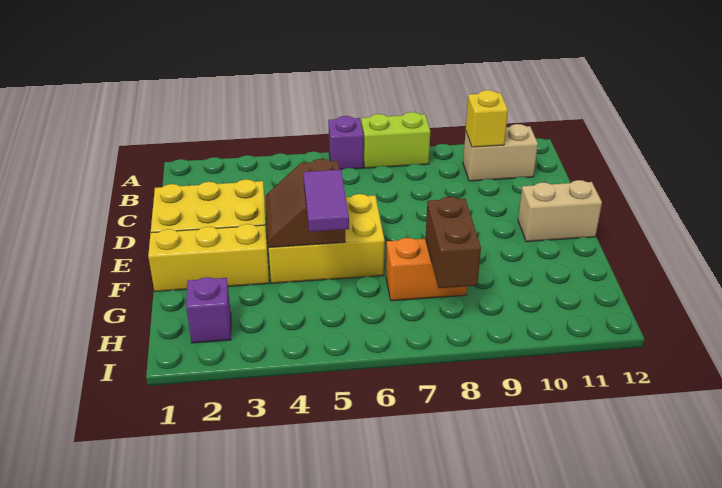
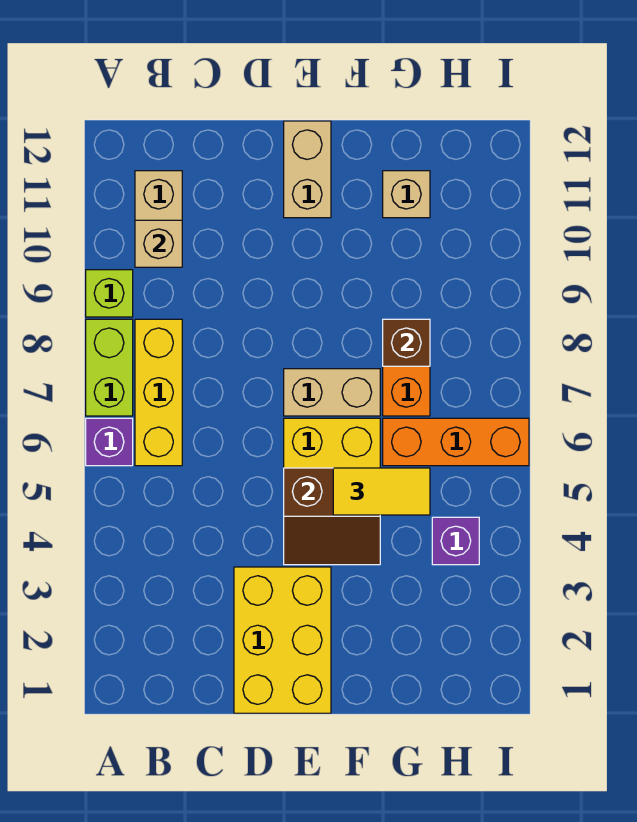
none -> lime 1x1 brick [86,270,133,317]
yellow 1x1 brick [466,90,508,147] -> tan 1x1 brick [135,220,182,267]
none -> tan 1x2 brick [284,369,380,416]
yellow 1x3 brick [148,224,269,292] -> yellow 1x3 brick moved to [135,319,182,466]
purple 1x2 tile [303,170,349,232] -> yellow 1x2 tile [333,468,430,515]
none -> orange 1x3 brick [383,418,529,466]
brown 1x2 brick [425,197,481,288] -> brown 1x1 brick [383,319,430,366]
none -> tan 1x1 brick [383,171,430,218]
purple 1x1 brick [186,277,231,343] -> purple 1x1 brick moved to [432,517,479,565]

